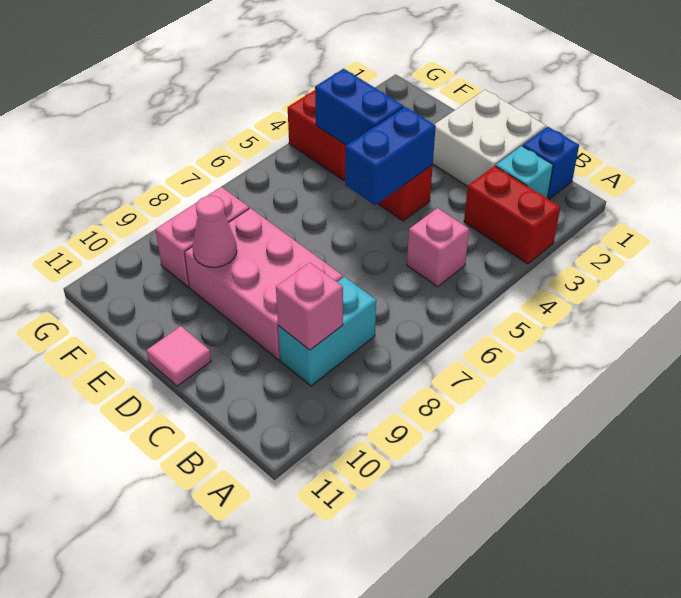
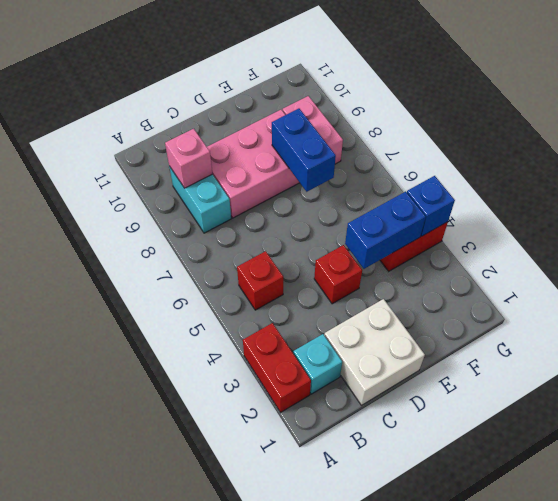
red 1x2 brick [464,166,560,264] -> red 1x2 brick turned to [243,323,311,412]
blue 1x1 brick [523,127,579,199] -> blue 1x1 brick moved to [407,176,455,236]
pink 1x1 brick [407,208,469,287] -> red 1x1 brick [237,251,283,310]
blue 1x2 brick [345,107,436,205] -> blue 1x2 brick moved to [272,109,336,192]
pink 1x1 tile [147,326,211,386] -> none
pink 1x1 cone [193,196,237,267] -> none

